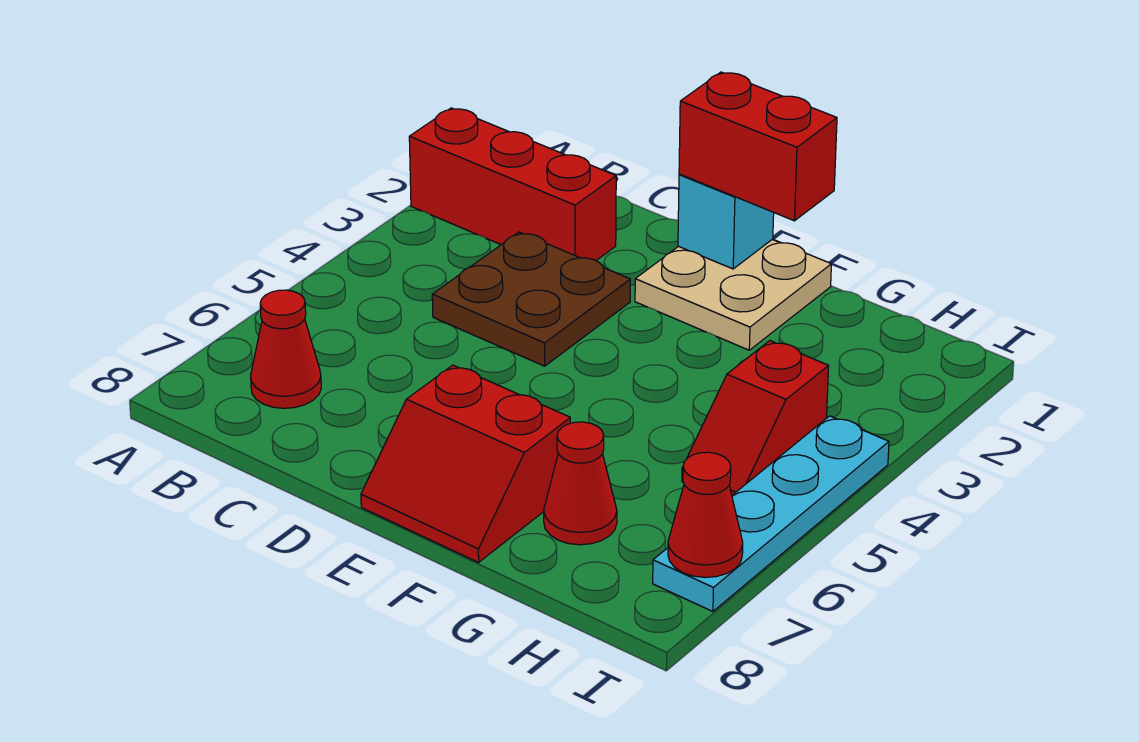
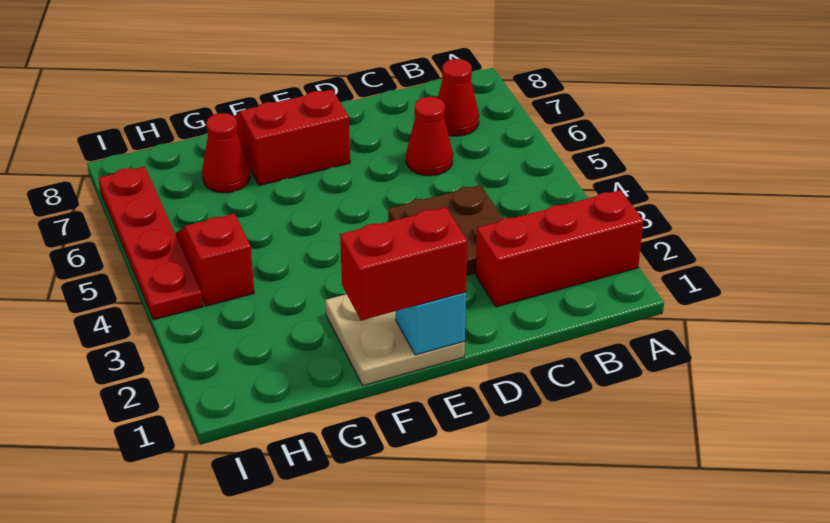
cyan 1x4 plate [653,416,889,611] -> red 1x4 plate [98,166,203,320]
red 1x1 cone [668,452,743,578] -> red 1x1 cone moved to [406,97,453,176]

